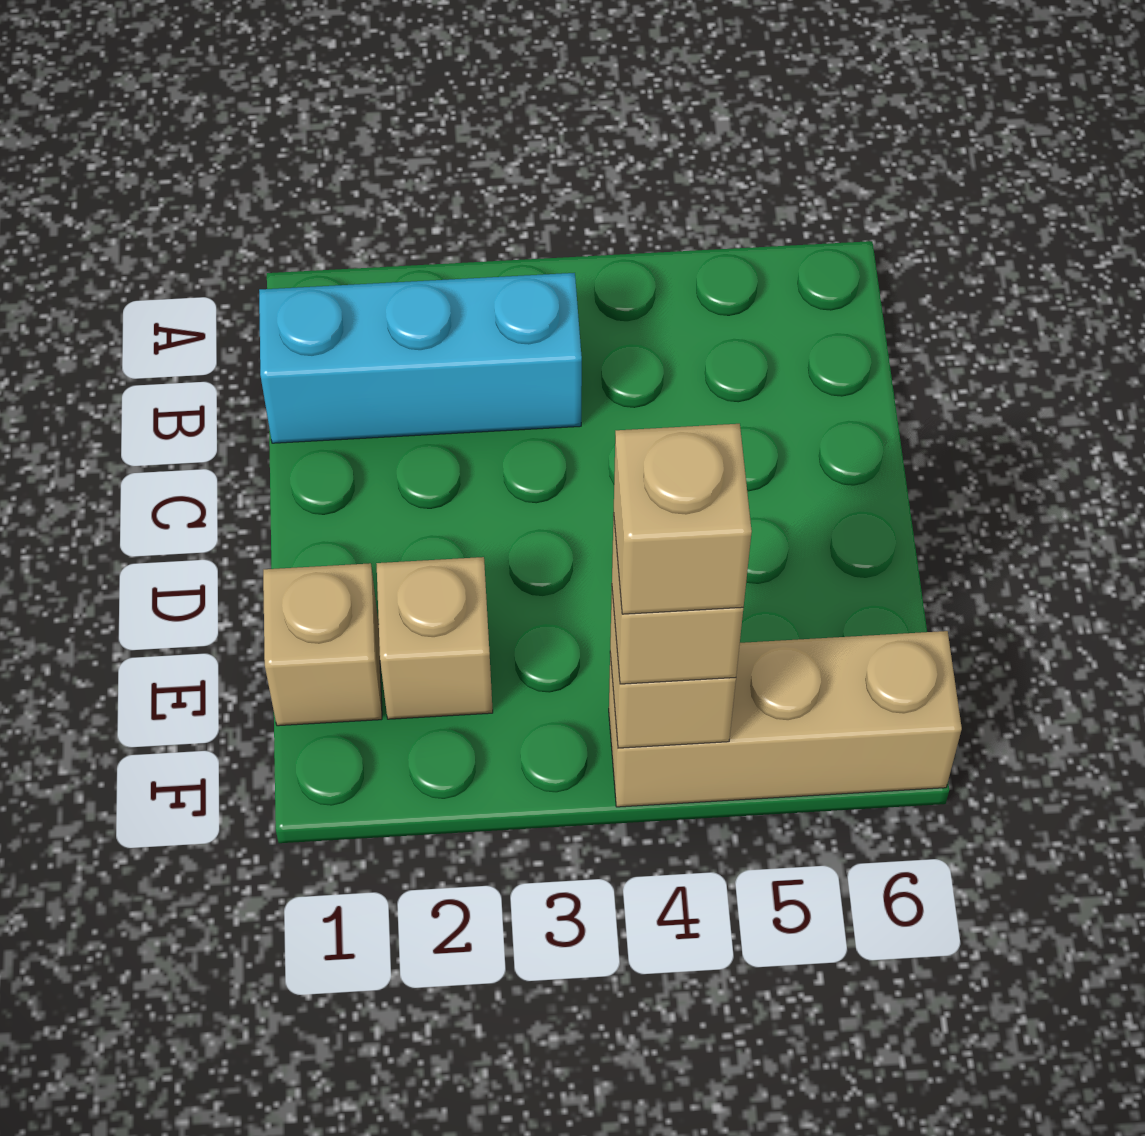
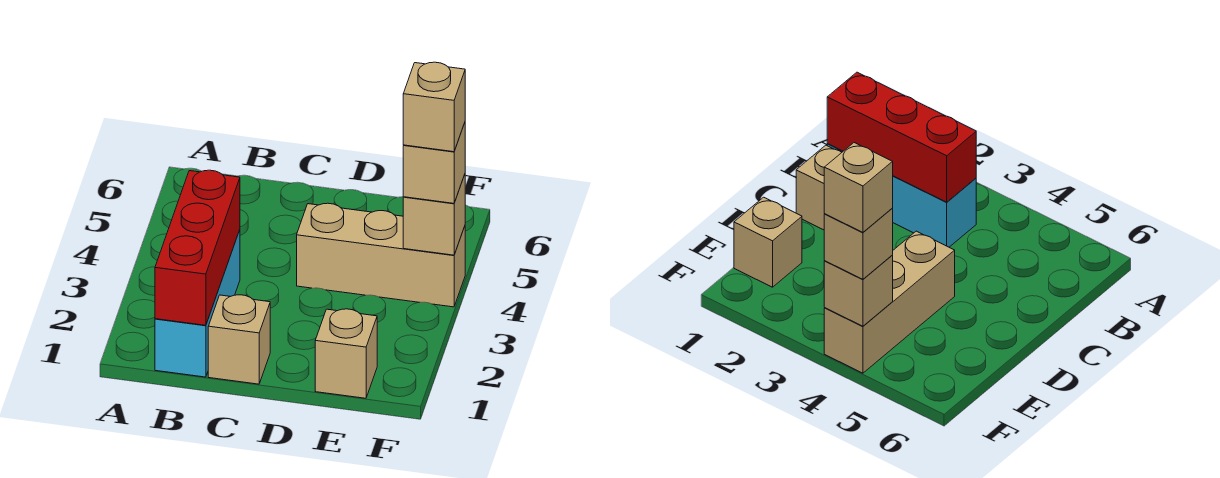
none -> red 1x3 brick [155,170,240,325]
tan 1x1 brick [376,557,493,719] -> tan 1x1 brick moved to [208,295,270,384]
tan 1x3 brick [609,631,962,807] -> tan 1x3 brick turned to [297,203,465,307]

